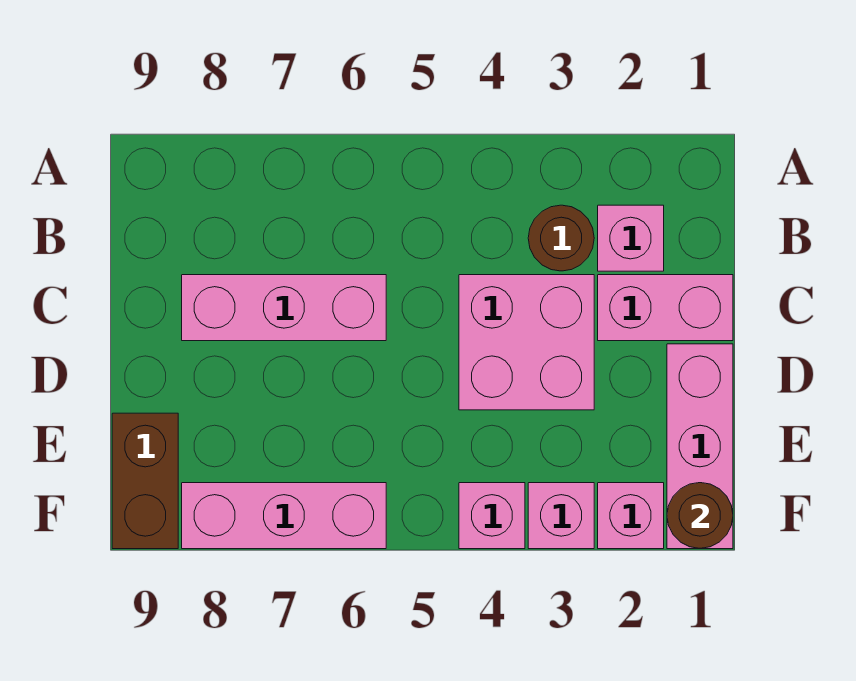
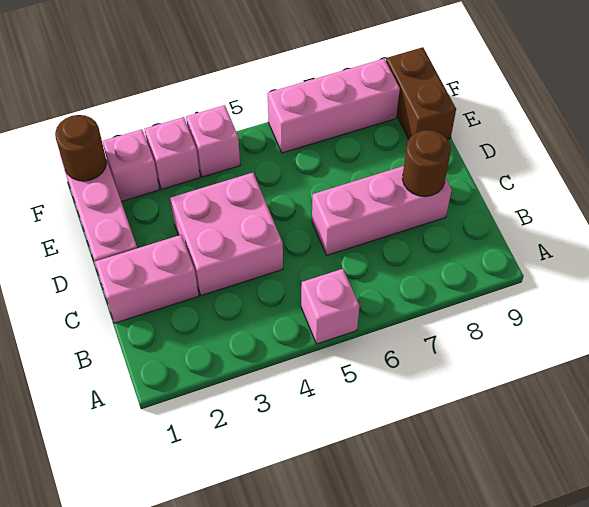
pink 1x1 brick [598,205,664,271] -> pink 1x1 brick moved to [301,269,360,344]
brown 1x1 round brick [528,205,594,271] -> brown 1x1 round brick moved to [402,130,451,196]

